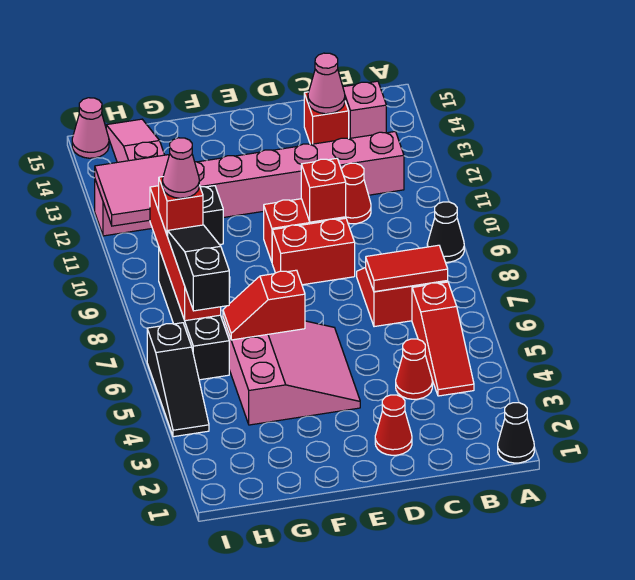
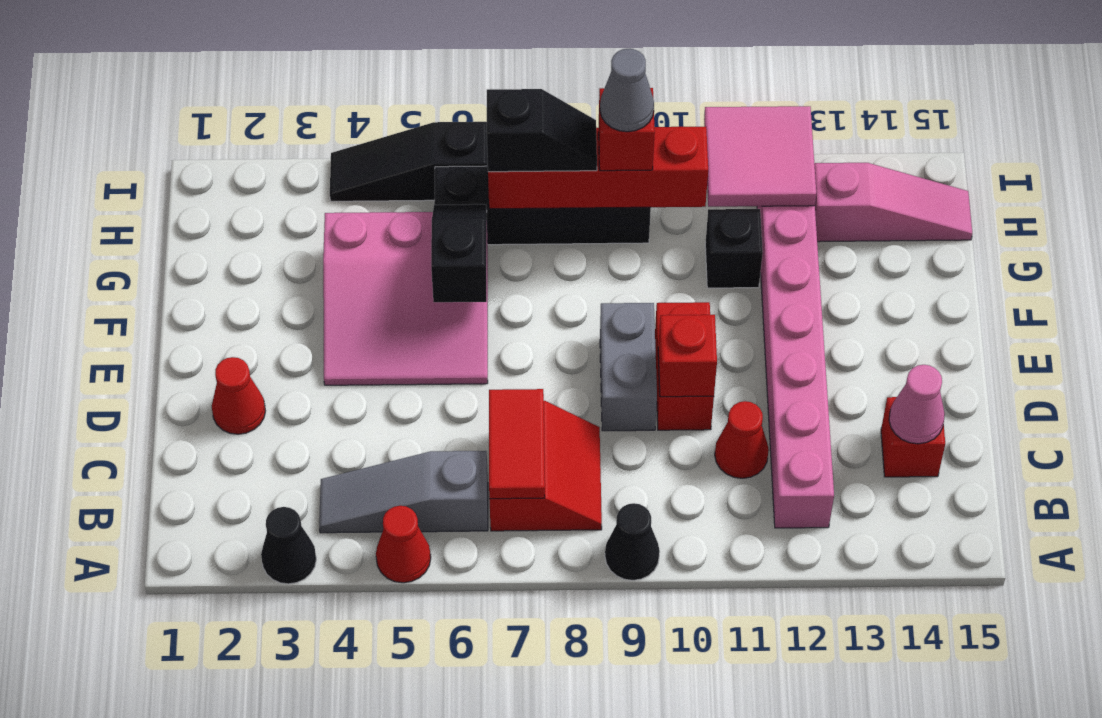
black 1x1 cone [498,403,534,463] -> black 1x1 cone moved to [261,507,316,584]
red 1x3 slope [412,282,474,396] -> grey 1x3 slope [319,451,488,533]
pink 1x1 brick [343,81,386,139] -> none
red 1x1 cone [396,339,432,399] -> red 1x1 cone moved to [376,506,431,583]
red 1x2 brick [272,218,355,285] -> grey 1x2 brick [600,303,657,431]
red 1x2 slope [223,270,305,340] -> black 1x2 slope [431,204,487,302]
black 1x3 slope [168,225,229,311] -> black 1x2 slope [487,89,597,172]
pink 1x1 cone [163,138,199,198] -> grey 1x1 cone [600,49,654,132]
pink 1x1 cone [72,98,109,158] -> none

